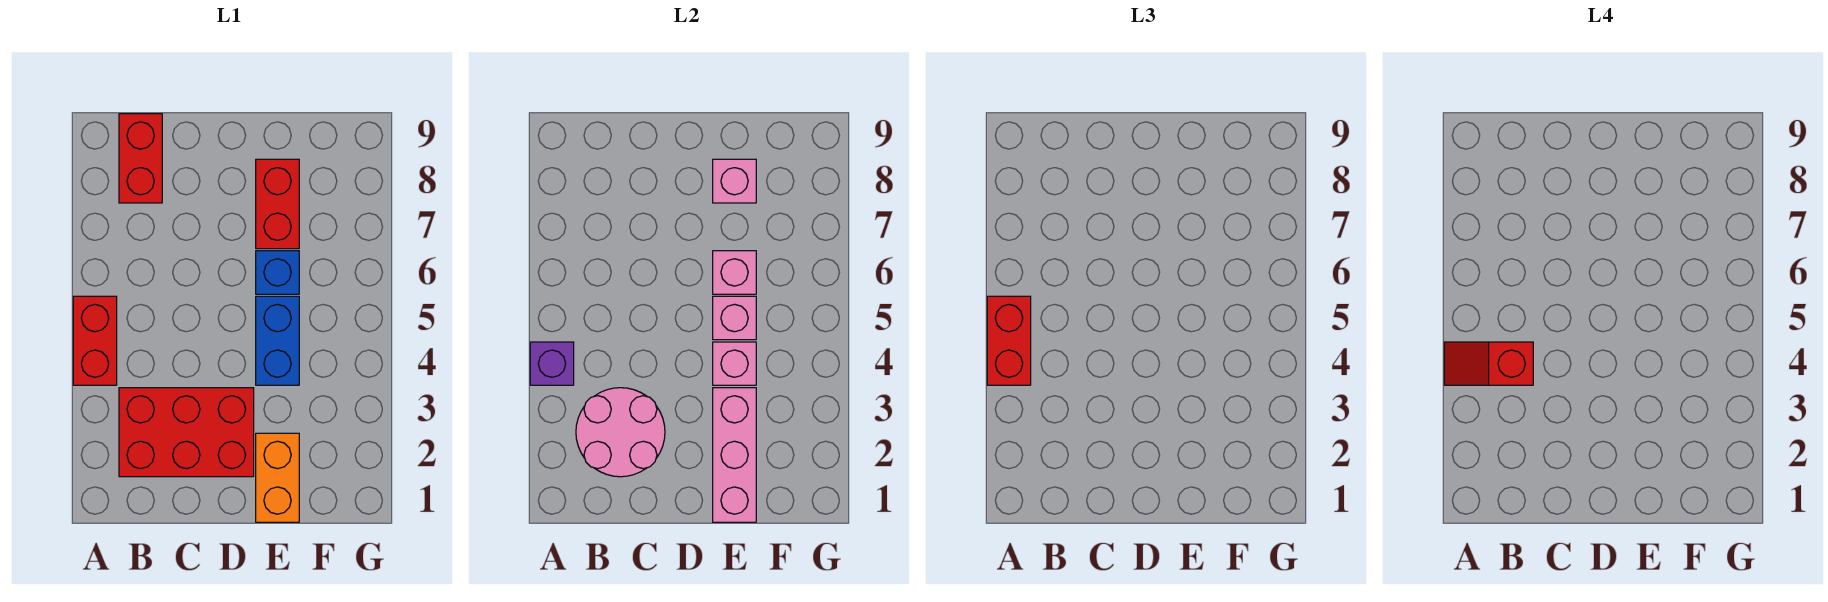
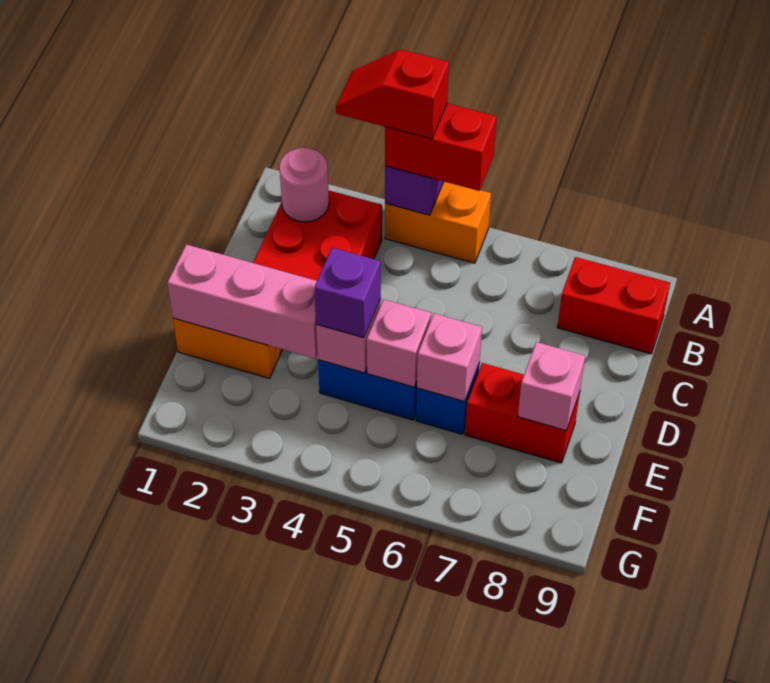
red 1x2 brick [73,296,117,385] -> orange 1x2 brick [385,182,491,263]
red 1x2 slope [1444,342,1533,385] -> red 1x2 slope turned to [336,49,449,139]
pink 2x2 round brick [576,388,665,477] -> pink 1x1 round brick [279,148,329,222]
none -> purple 1x1 brick [314,248,381,338]

